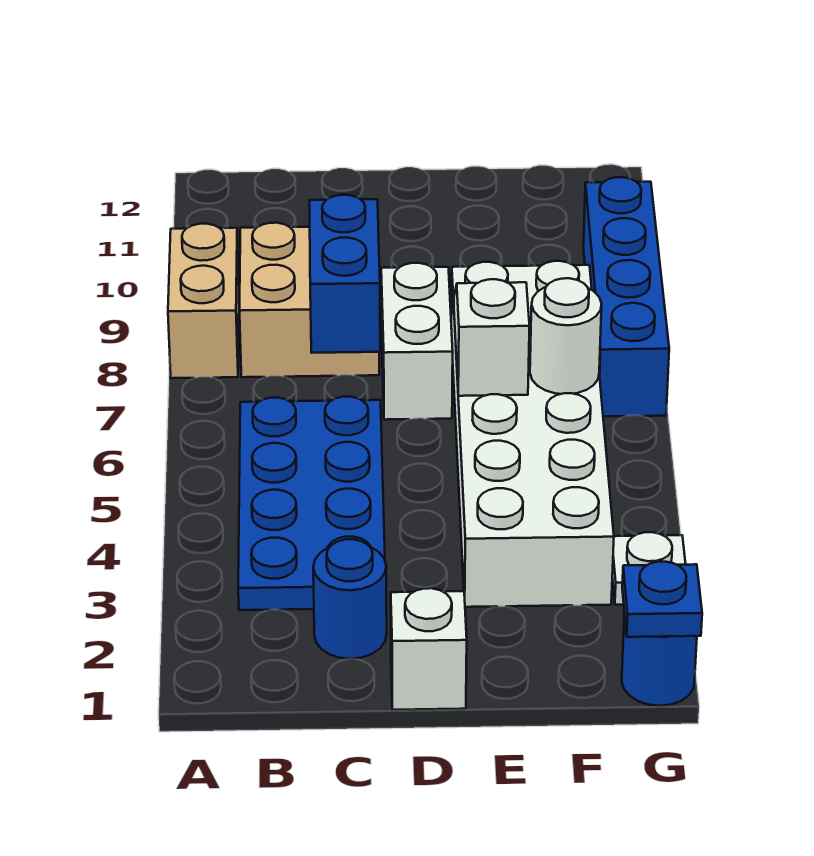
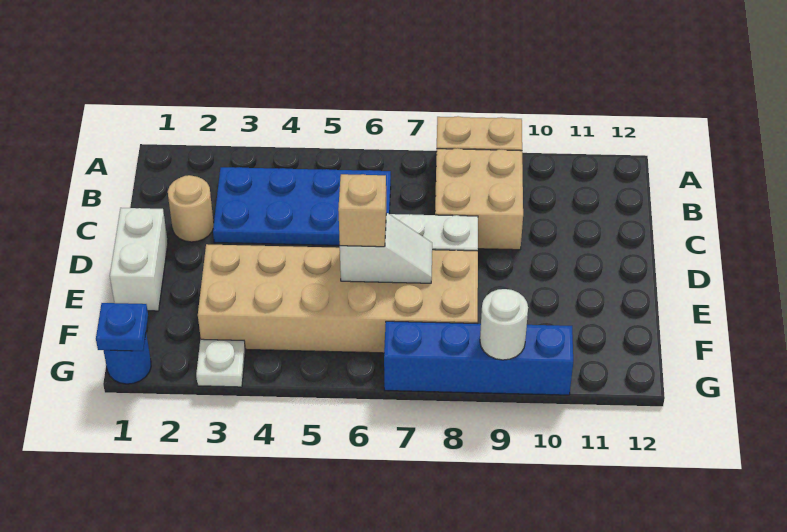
blue 1x1 round brick [313,539,387,659] -> tan 1x1 round brick [168,175,214,242]
blue 1x2 brick [310,195,380,353] -> none
white 1x1 brick [391,588,467,710] -> white 1x2 brick [110,208,168,311]
white 2x6 brick [451,261,614,607] -> tan 2x6 brick [198,244,478,353]
none -> tan 1x1 brick [338,174,386,247]
white 1x1 round brick [530,278,602,394] -> white 1x1 round brick moved to [480,289,528,360]

